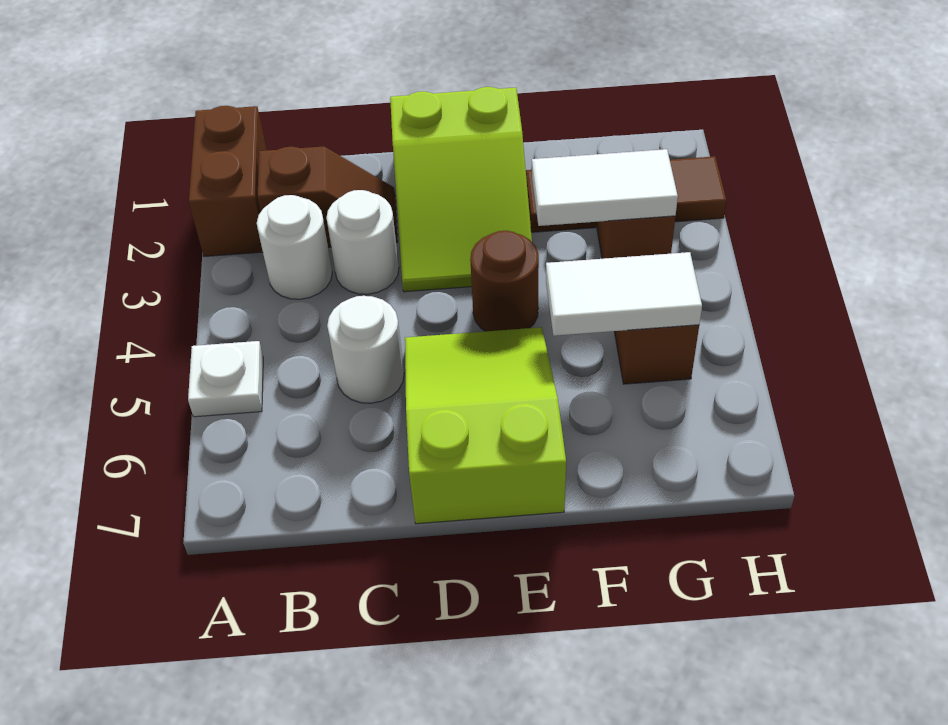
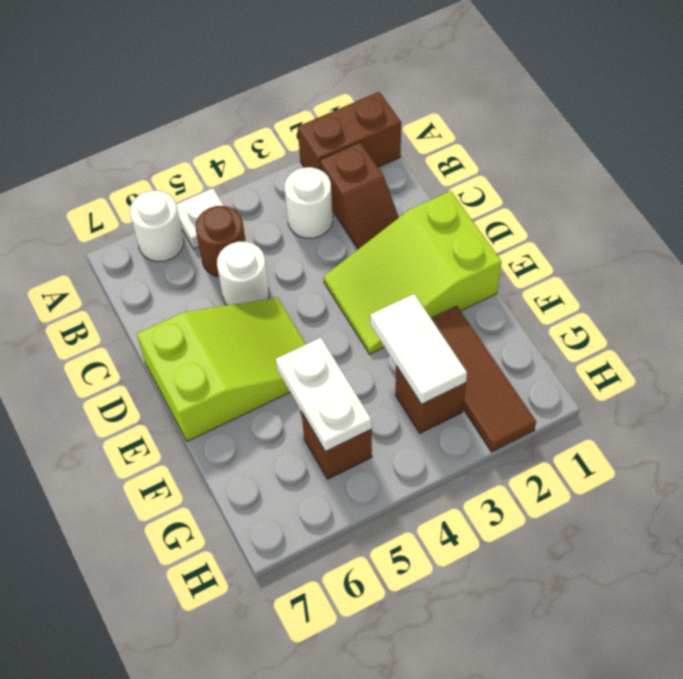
white 1x1 round brick [326,190,399,294] -> white 1x1 round brick moved to [130,190,184,262]
brown 1x1 round brick [470,231,539,331] -> brown 1x1 round brick moved to [196,206,246,277]
white 1x2 tile [546,252,702,336] -> white 1x2 plate [276,338,372,452]

